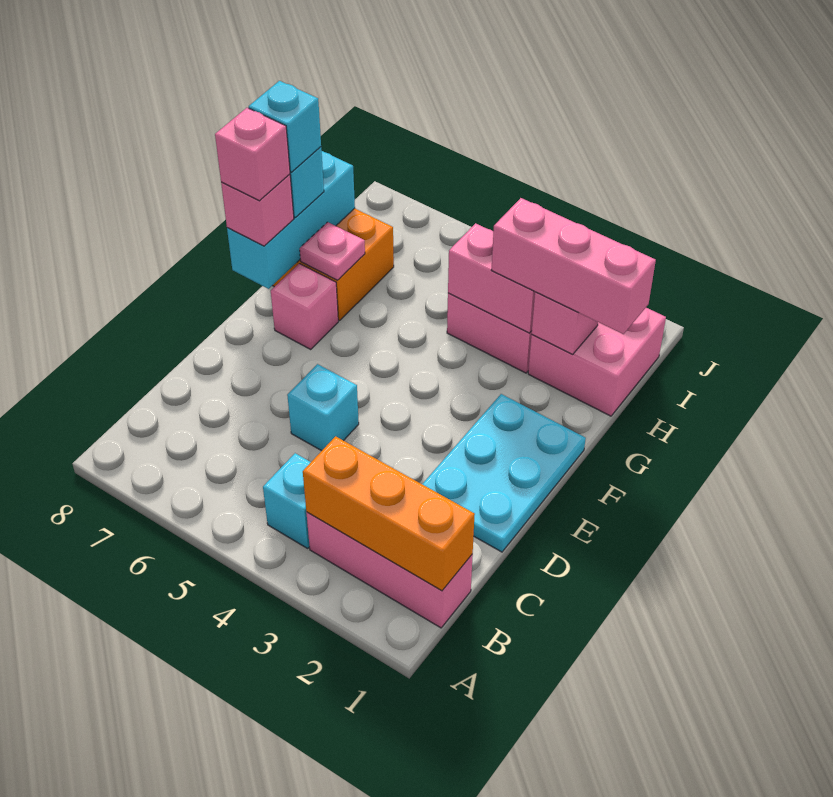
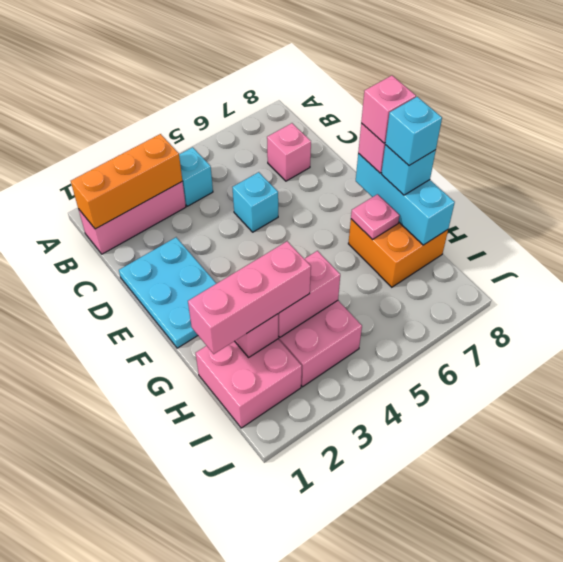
pink 1x1 brick [271,264,338,349] -> pink 1x1 brick moved to [267,123,311,181]

